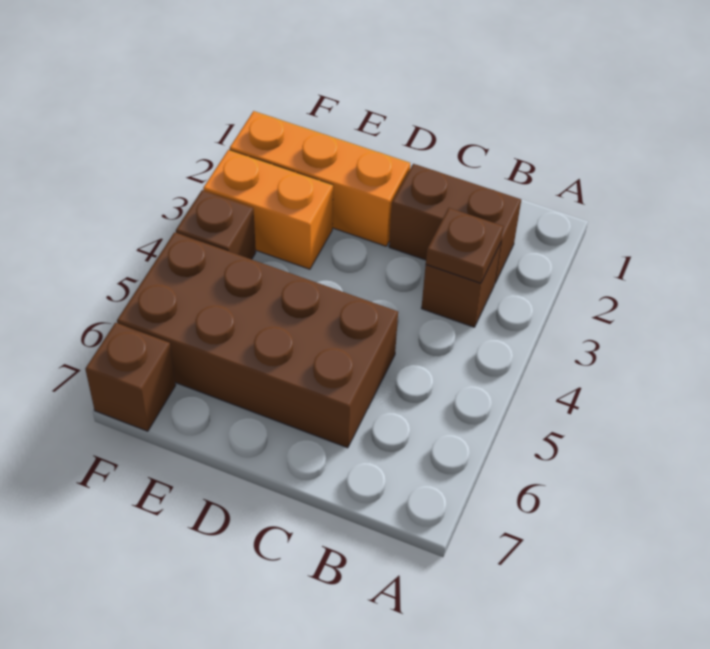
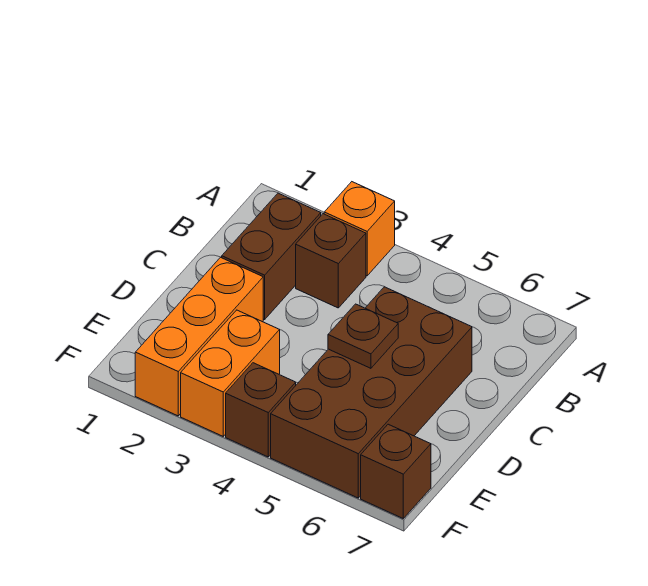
none -> orange 1x1 brick [324,182,395,276]
brown 1x1 plate [426,208,504,283] -> brown 1x1 plate moved to [328,304,398,368]

